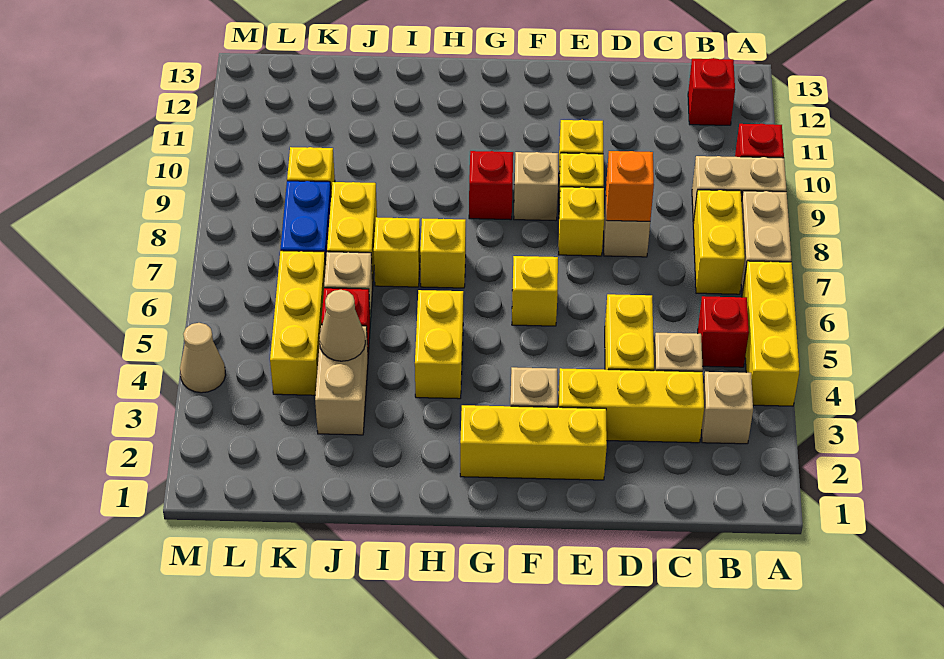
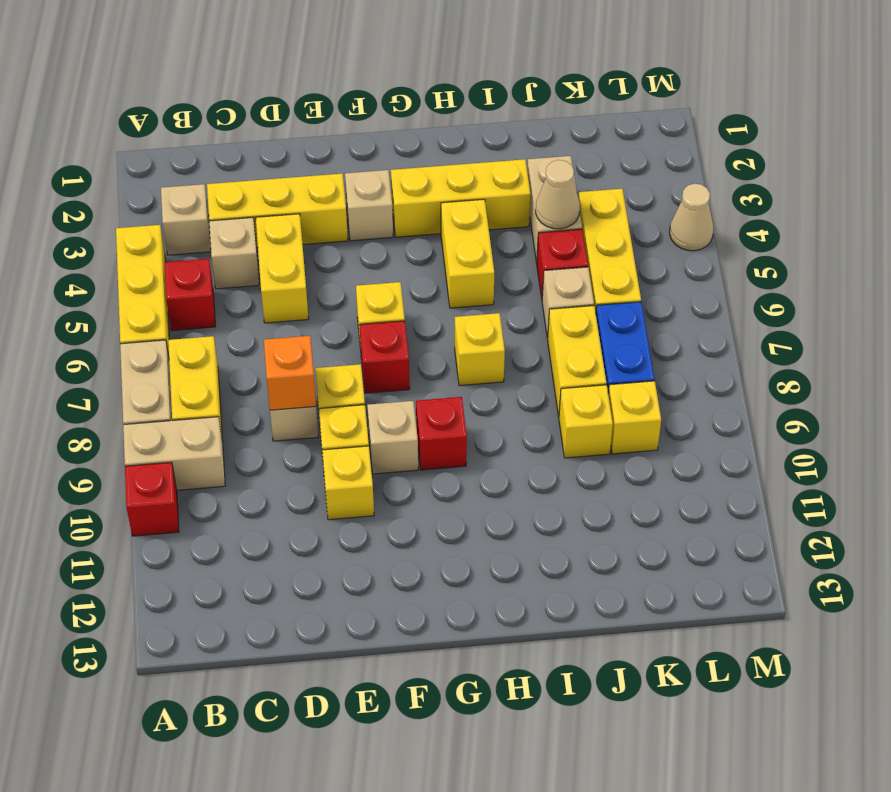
red 1x1 brick [688,58,735,125] -> red 1x1 brick moved to [360,321,410,393]
yellow 1x3 brick [460,405,607,480] -> yellow 1x3 brick moved to [391,159,531,237]
yellow 1x1 brick [374,217,420,287] -> yellow 1x1 brick moved to [559,385,613,458]

